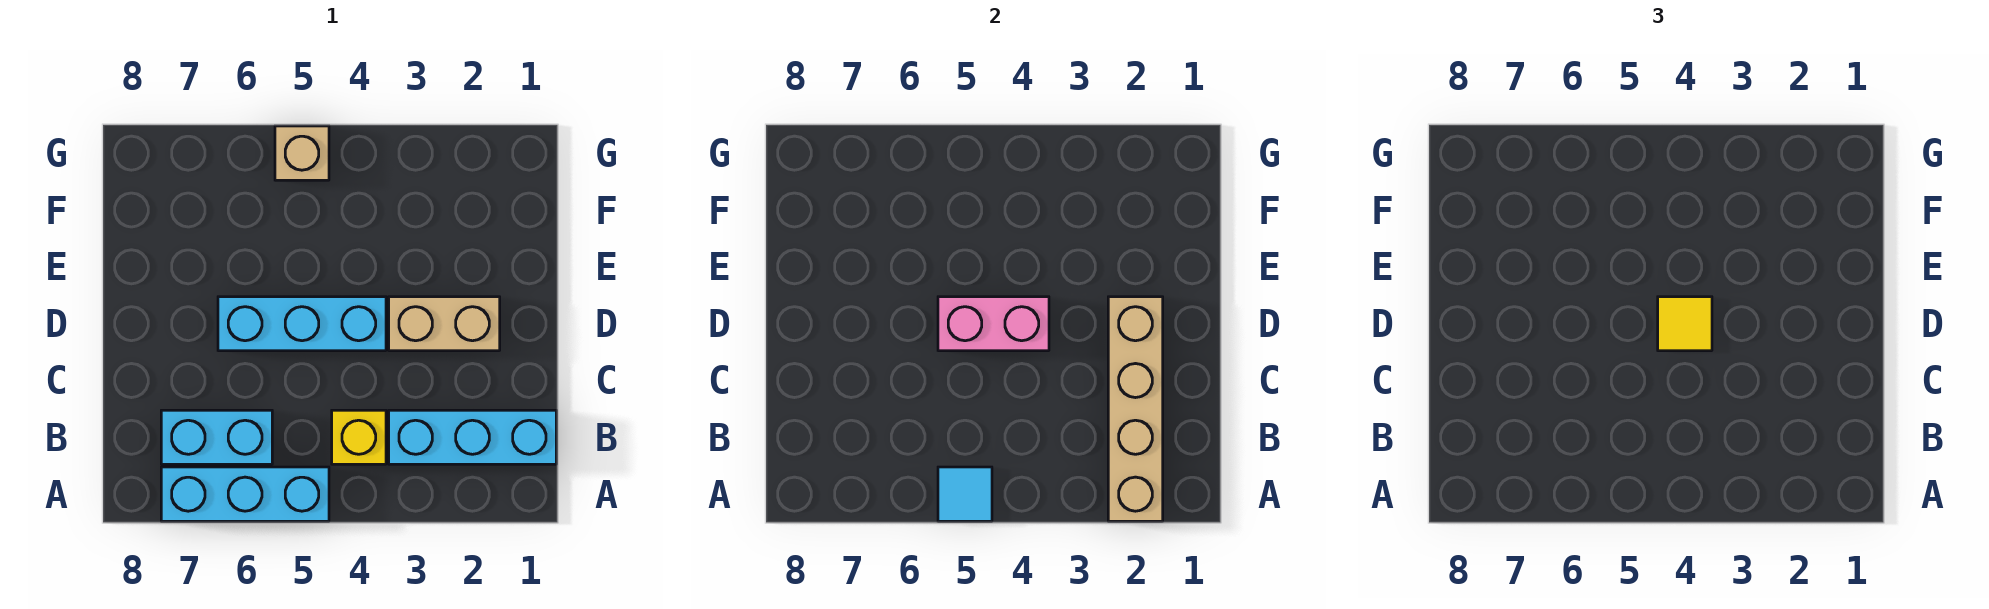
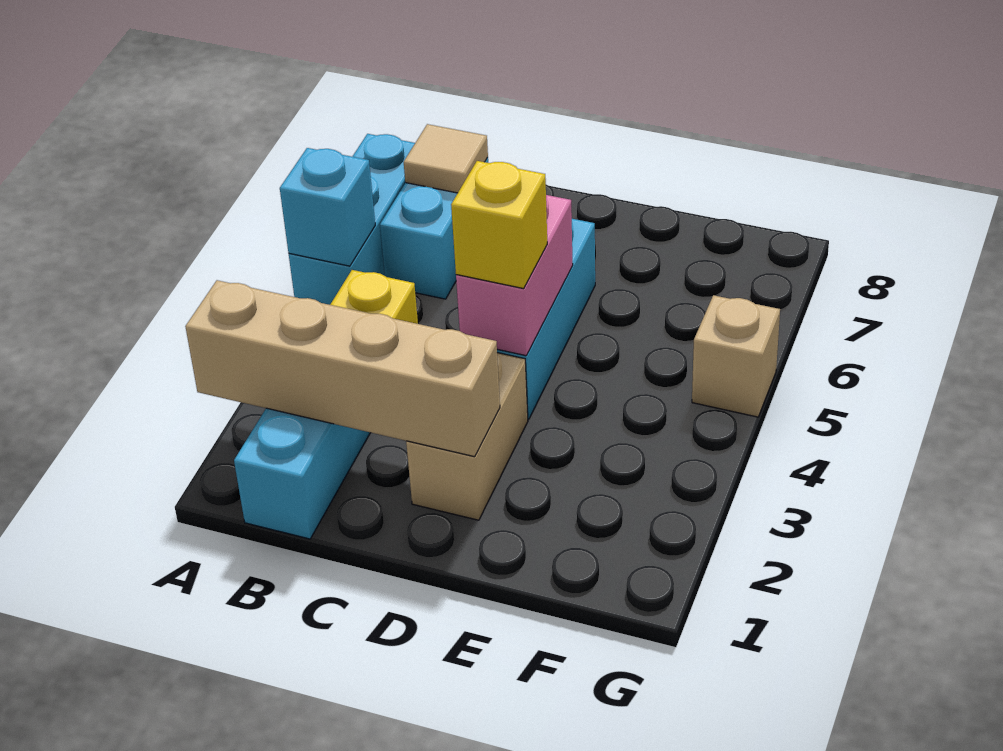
cyan 1x1 tile [938,467,992,521] -> cyan 1x1 brick [280,148,375,266]
none -> tan 1x1 tile [404,124,488,193]
yellow 1x1 tile [1658,297,1712,351] -> yellow 1x1 brick [451,161,547,289]

